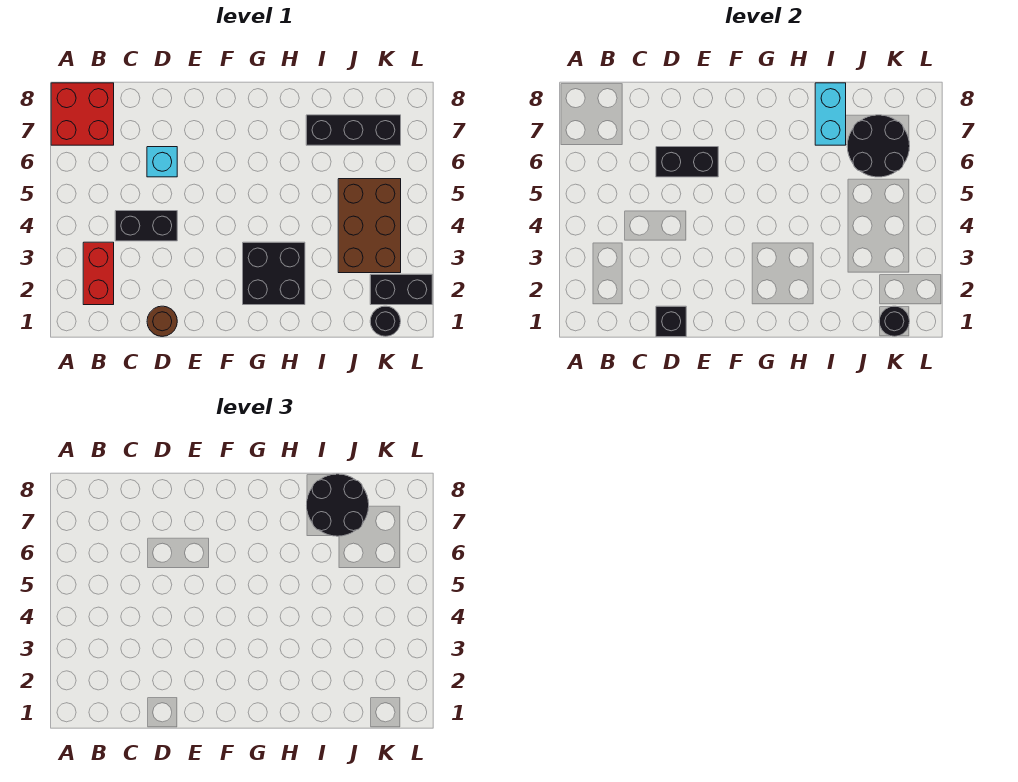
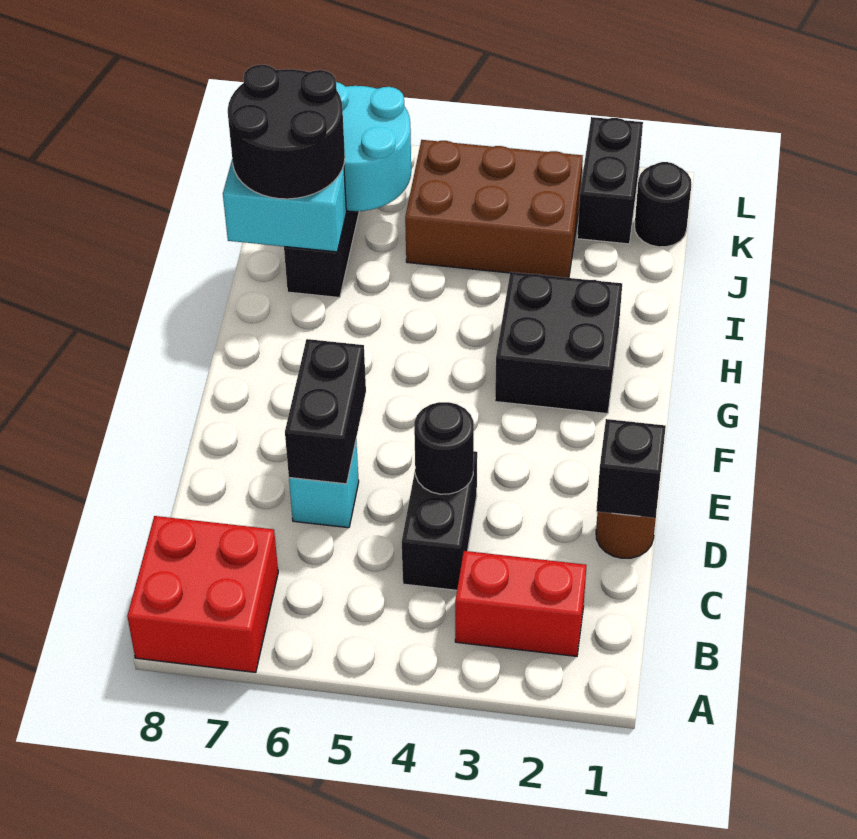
black 2x2 round brick [847,115,910,177] -> cyan 2x2 round brick [336,82,411,211]
black 1x1 round brick [879,306,910,336] -> black 1x1 round brick moved to [414,402,474,494]

